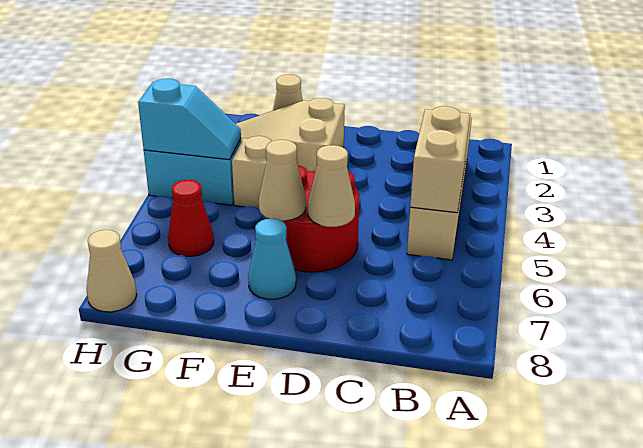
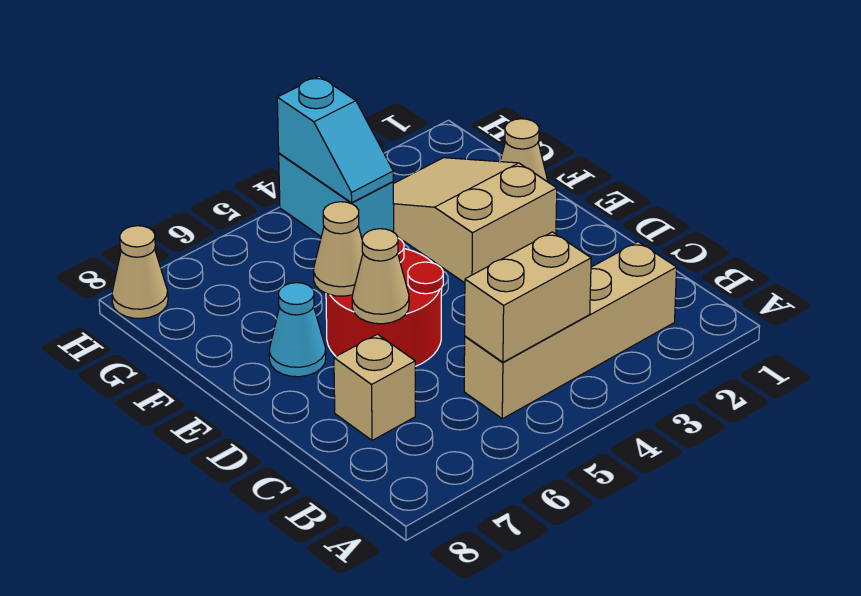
tan 1x1 brick [232,136,272,208] -> tan 1x1 brick moved to [334,334,415,440]
red 1x1 cone [168,180,214,256] -> none

